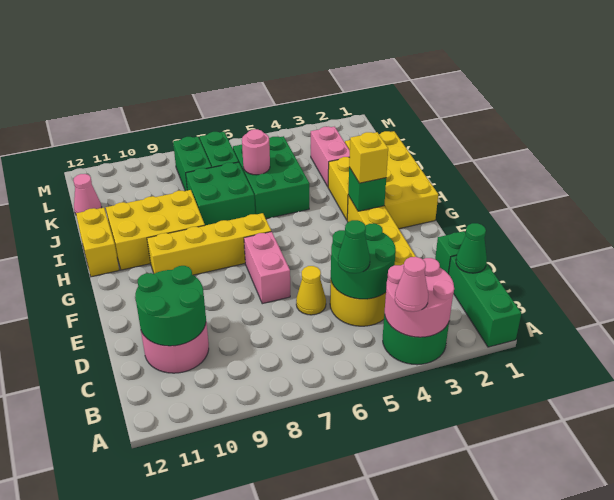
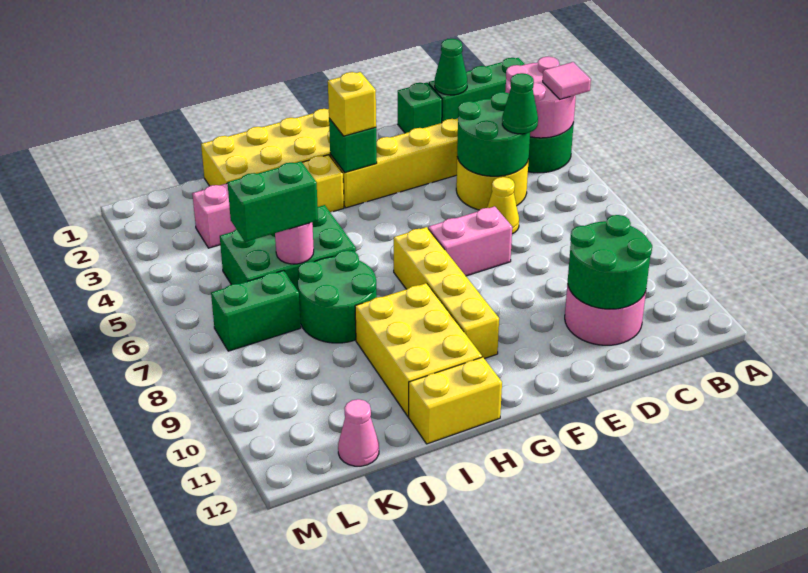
pink 1x1 cone [395,257,428,312] -> pink 1x1 tile [543,62,591,99]
green 2x2 brick [186,162,255,225] -> green 2x2 round brick [298,250,377,343]
green 1x2 brick [173,137,212,191] -> green 1x2 brick moved to [228,162,318,242]

